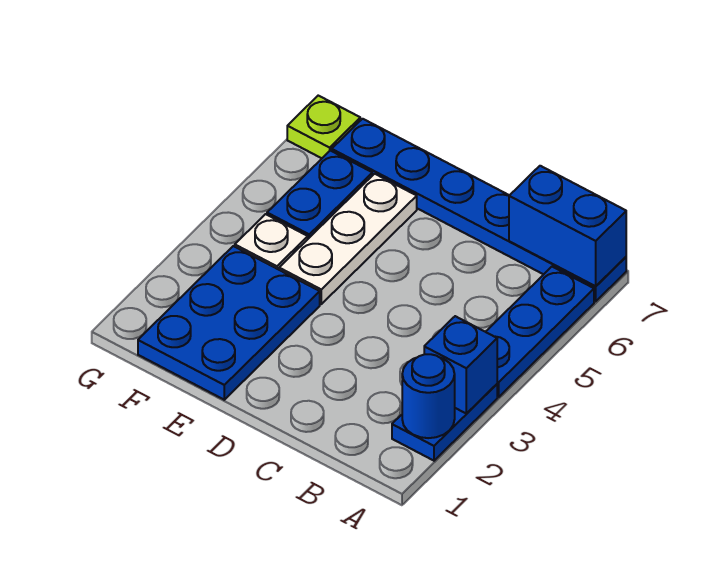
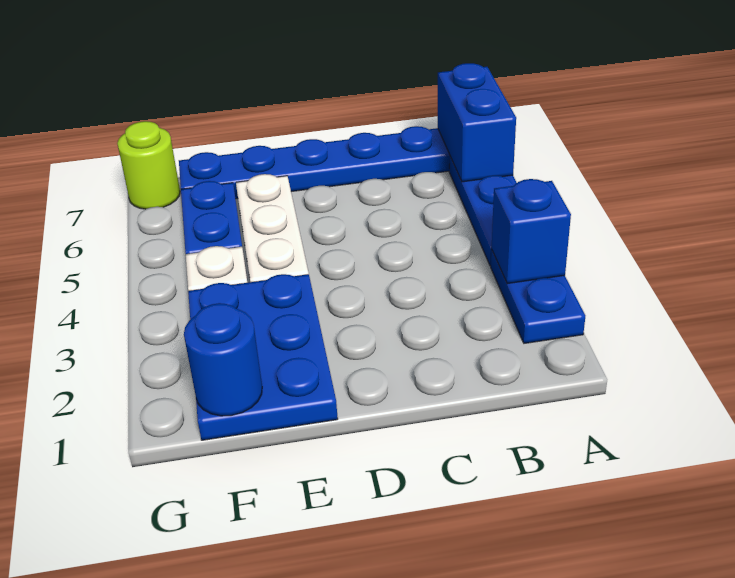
blue 1x1 round brick [402,354,455,438] -> blue 1x1 round brick moved to [184,303,262,416]
blue 1x2 brick [509,166,626,286] -> blue 1x2 brick turned to [438,63,516,182]
lime 1x1 plate [287,96,360,158] -> lime 1x1 round brick [117,121,180,209]

